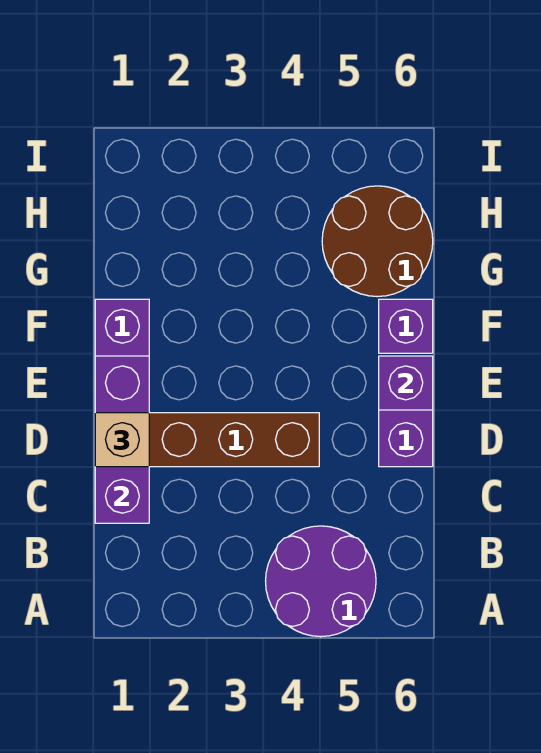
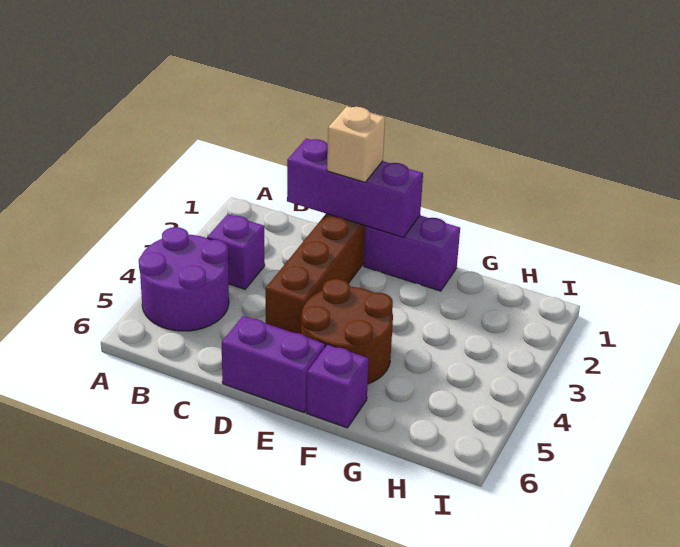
purple 1x1 brick [379,356,433,410] -> purple 1x1 brick moved to [207,214,265,289]
brown 2x2 round brick [322,186,433,297] -> brown 2x2 round brick moved to [301,279,393,384]

